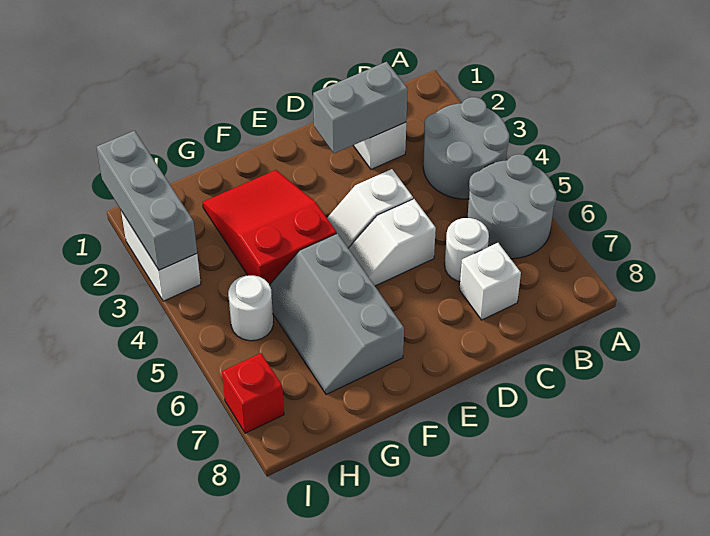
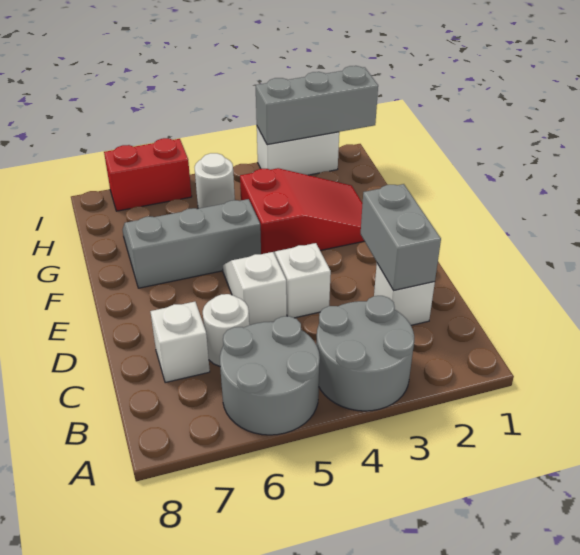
red 1x1 brick [222,353,284,433] -> red 1x2 brick [104,138,192,211]

